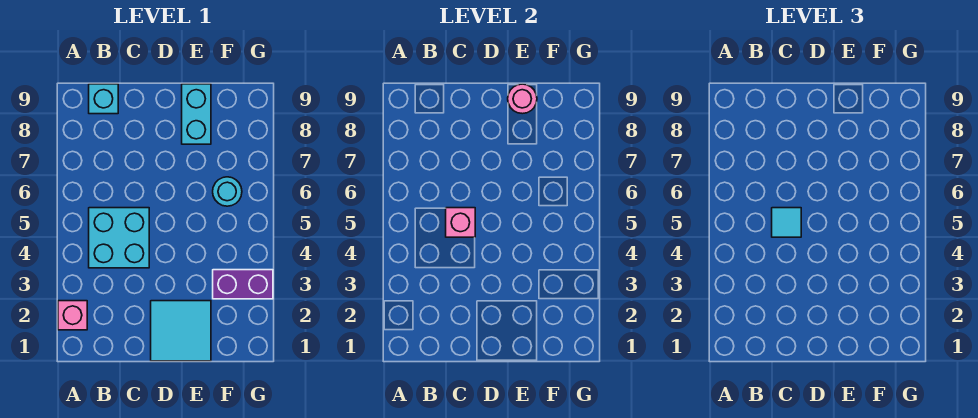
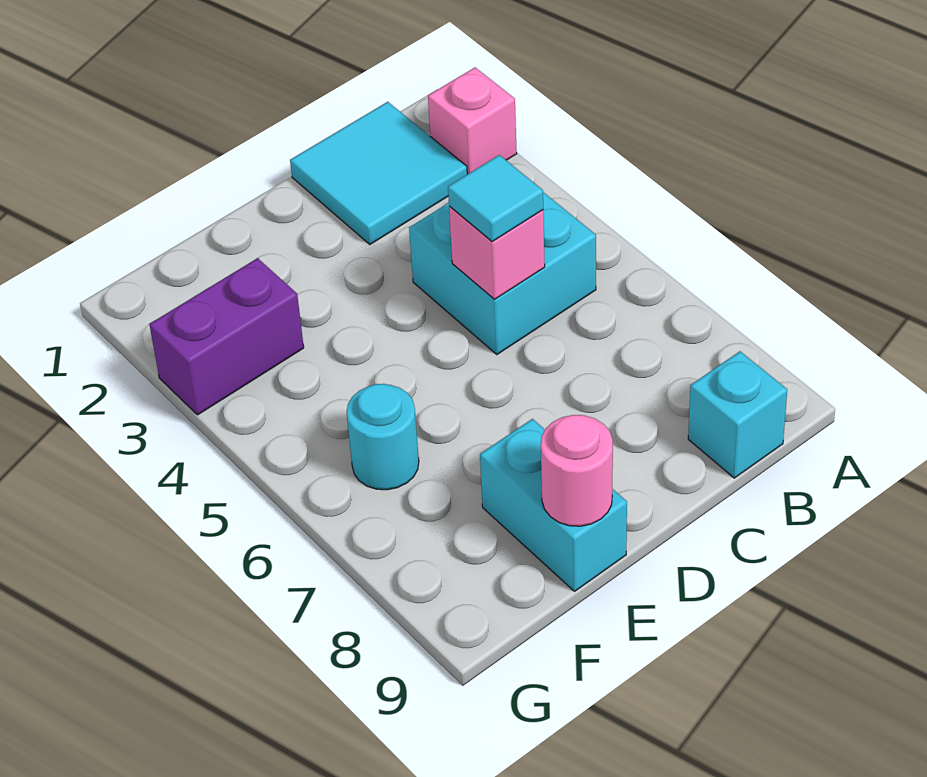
cyan 2x2 tile [151,301,211,361] -> cyan 2x2 tile moved to [290,102,467,244]

